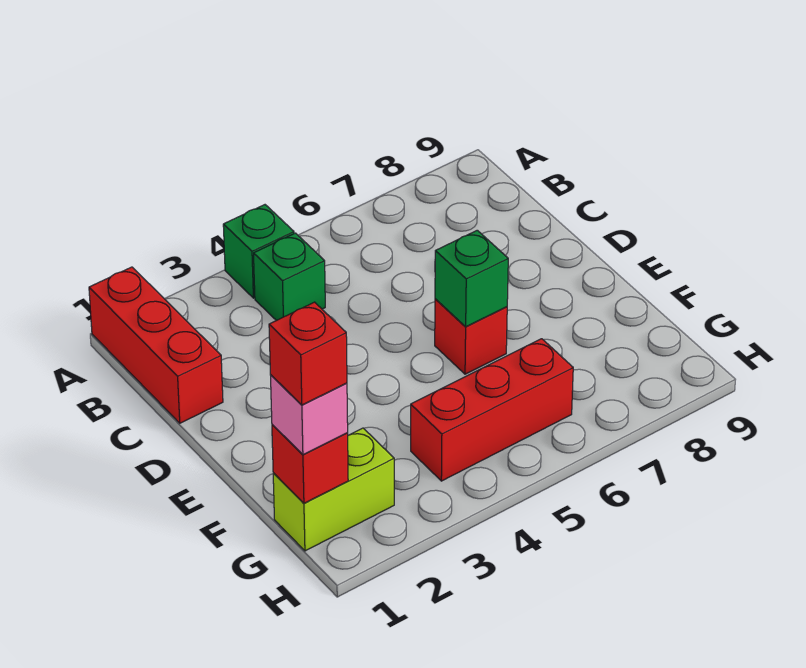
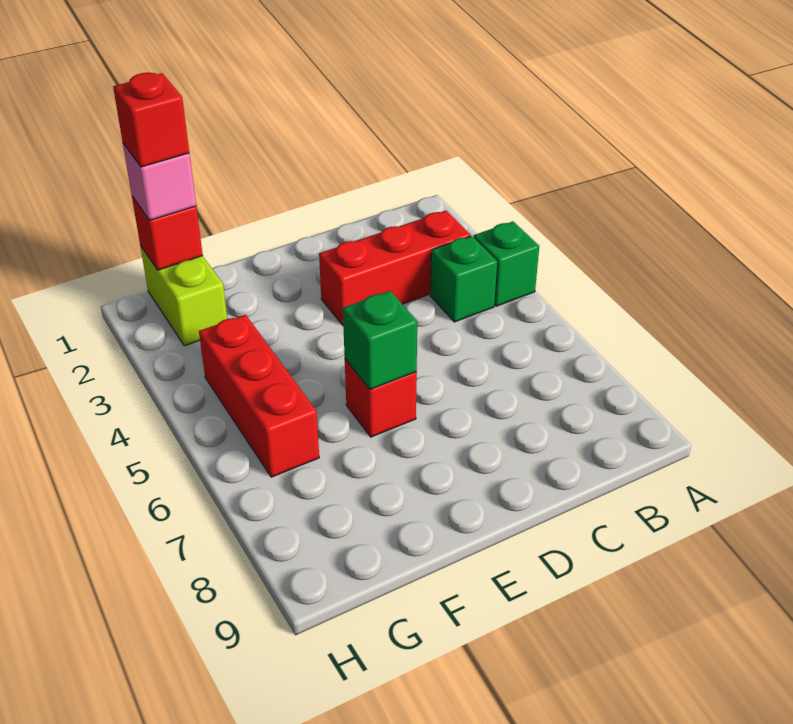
red 1x3 brick [89,267,223,423] -> red 1x3 brick moved to [319,211,470,325]

